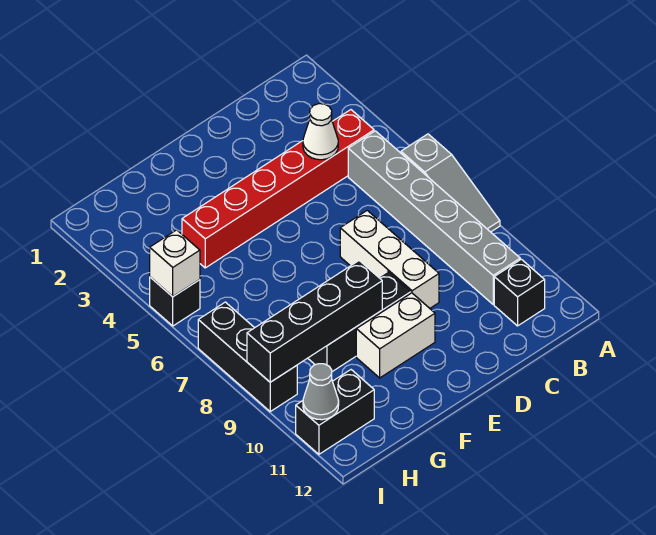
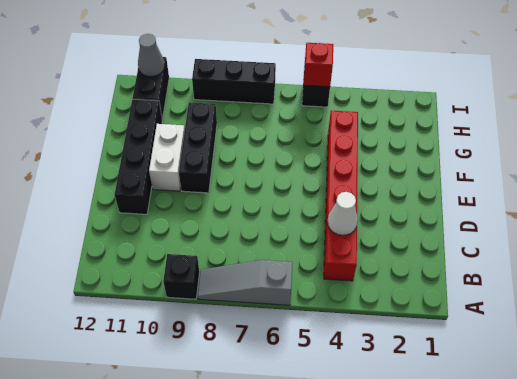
grey 1x6 brick [348,131,520,304] -> none
black 1x1 brick [494,259,545,326] -> black 1x1 brick moved to [163,254,199,299]
white 1x3 brick [340,210,439,308] -> none
black 1x4 brick [247,261,382,382] -> black 1x4 brick moved to [115,99,162,214]
white 1x1 brick [150,230,200,297] -> red 1x1 brick [304,43,333,87]

